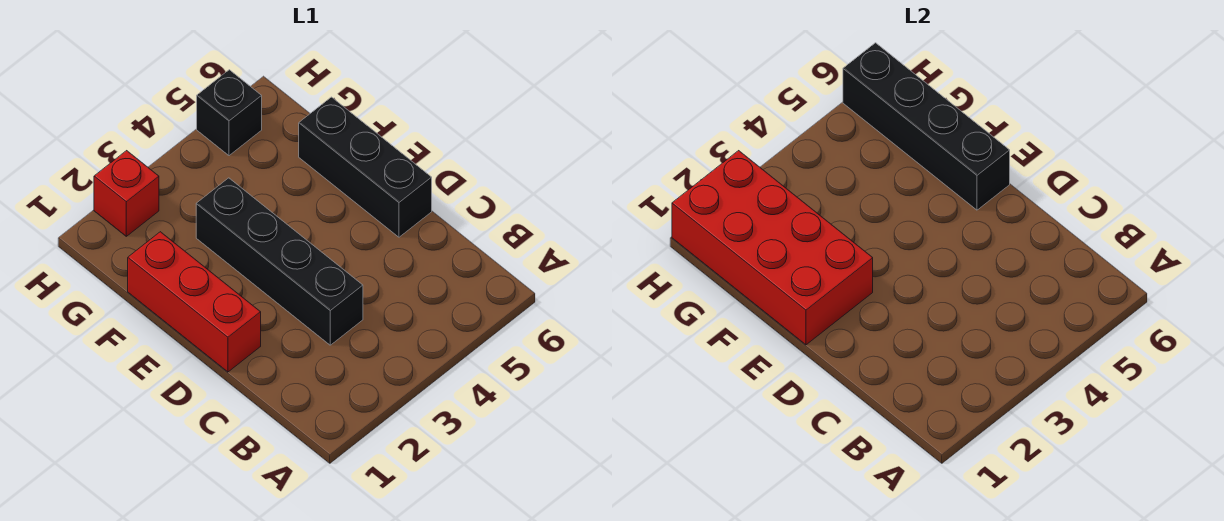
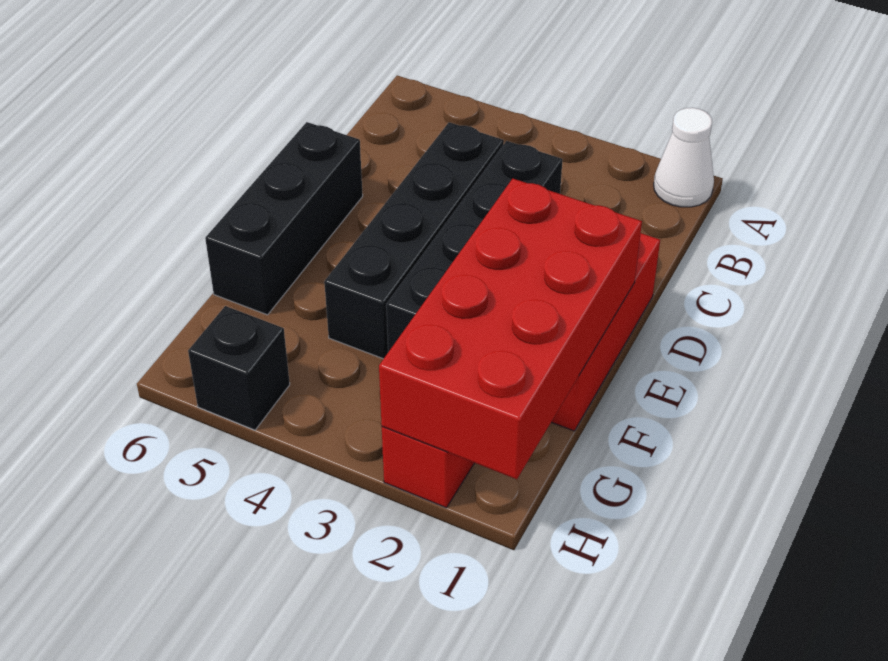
none -> white 1x1 cone [654,108,714,207]
black 1x4 brick [843,43,1010,210] -> black 1x4 brick moved to [324,122,504,359]

